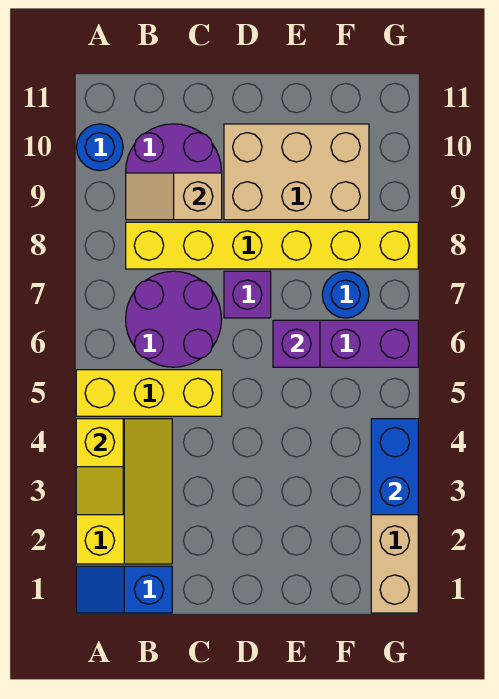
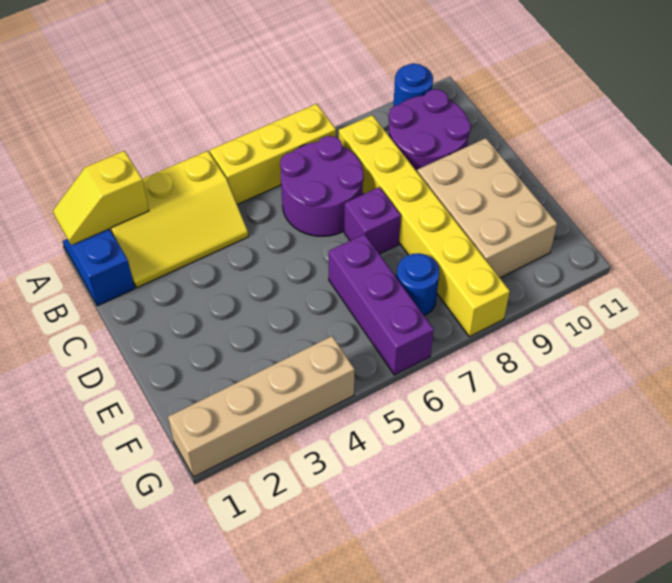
yellow 1x2 slope [76,419,123,515] -> yellow 1x2 slope moved to [53,151,149,245]
yellow 1x3 brick [76,370,222,416] -> yellow 1x3 brick turned to [210,104,336,205]
tan 1x2 slope [126,173,222,220] -> none
purple 1x1 brick [273,320,320,367] -> none
blue 1x2 brick [371,419,418,515] -> none

